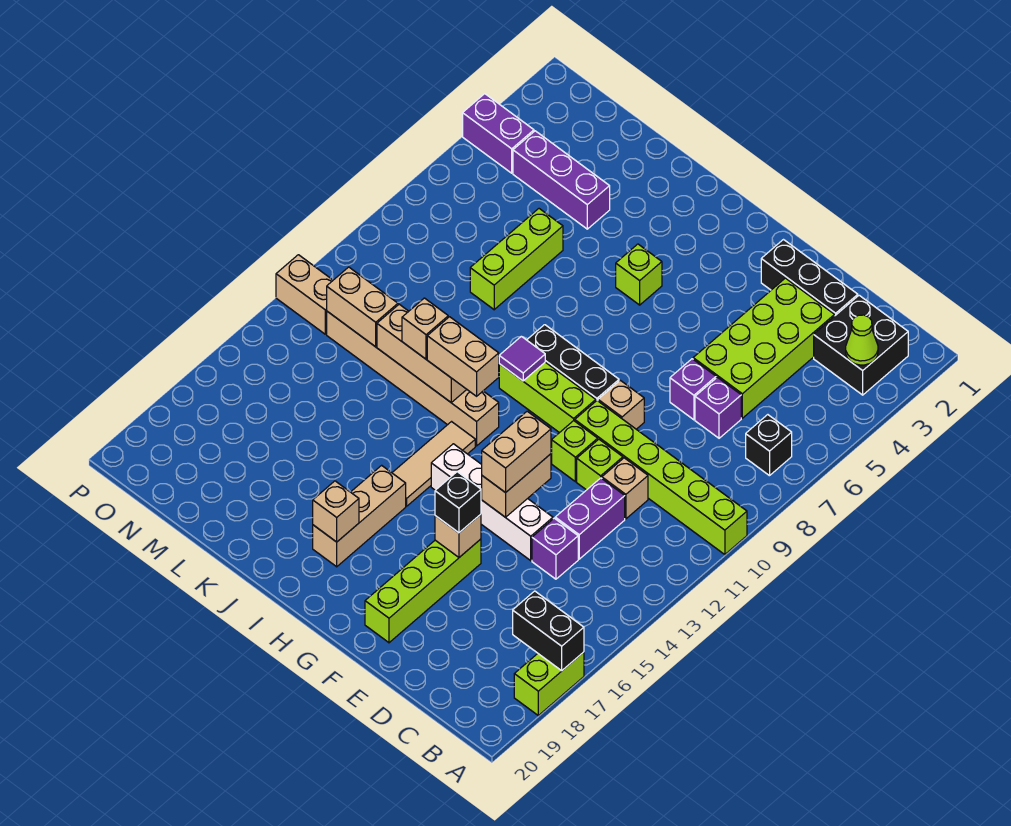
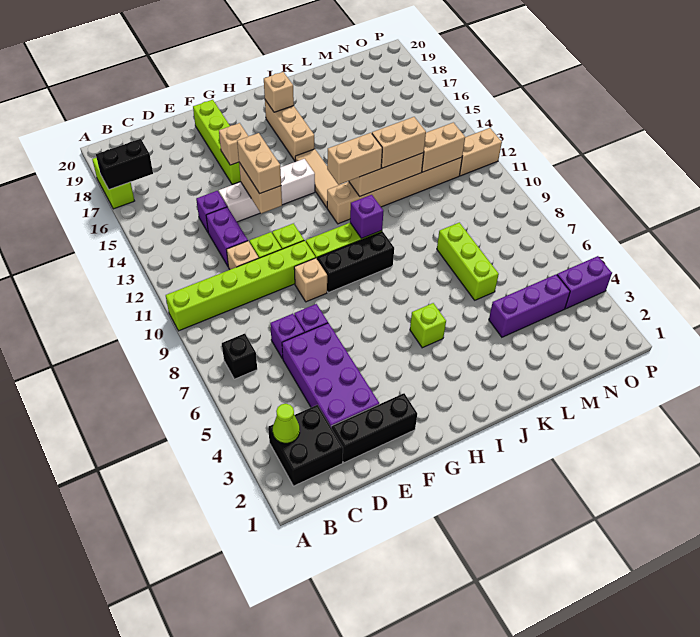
lime 2x4 brick [693,278,835,418] -> purple 2x4 brick [282,323,379,428]
black 1x1 brick [435,472,481,533] -> none
purple 1x1 tile [499,336,545,381] -> purple 1x1 brick [350,195,383,239]
tan 1x1 brick [402,298,448,359] -> tan 1x2 brick [372,117,426,168]

